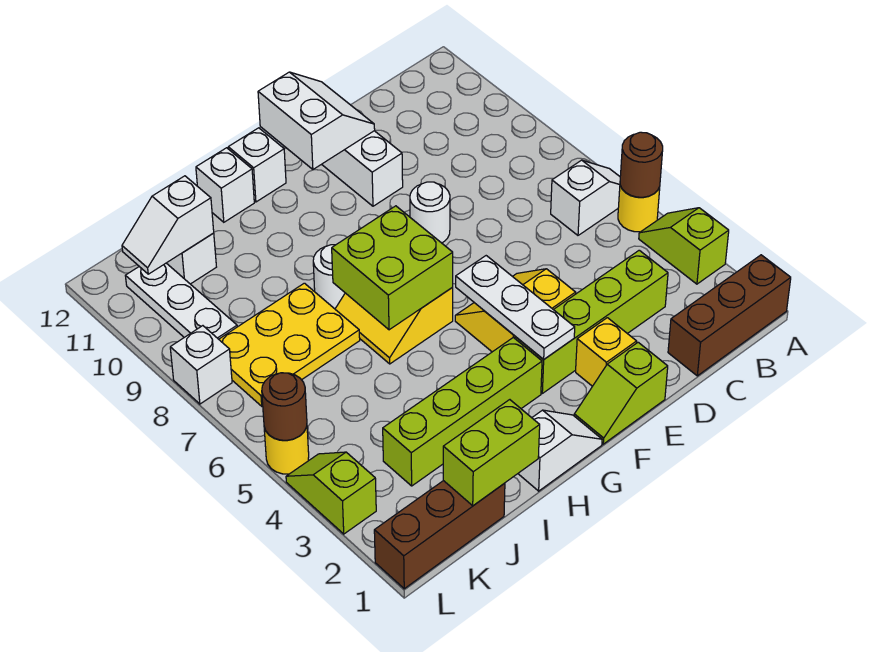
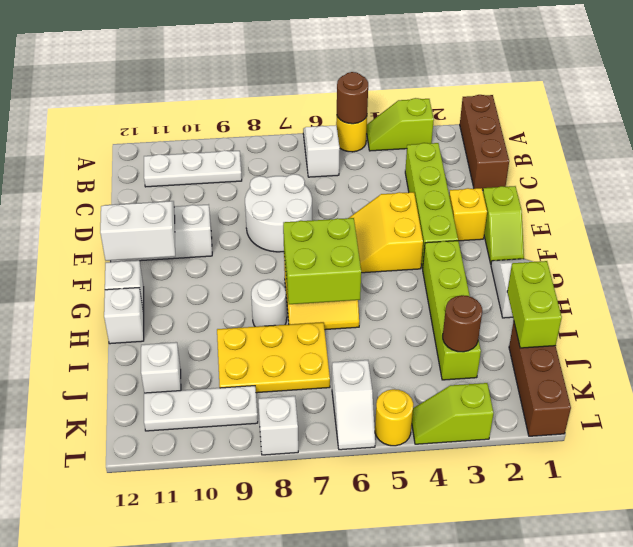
white 1x1 round brick [410,182,450,243] -> white 2x2 round brick [245,174,312,252]
white 1x3 plate [456,256,575,359] -> white 1x3 plate moved to [144,150,242,187]
yellow 2x3 plate [219,283,360,406] -> yellow 2x3 plate turned to [217,322,330,393]
white 1x2 slope [122,176,214,274] -> white 1x2 slope moved to [332,360,375,450]
brown 1x1 round brick [262,373,307,440] -> brown 1x1 round brick moved to [443,295,482,352]

